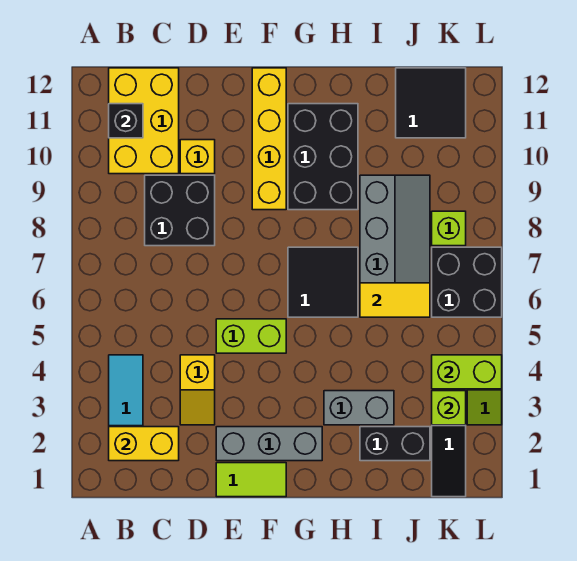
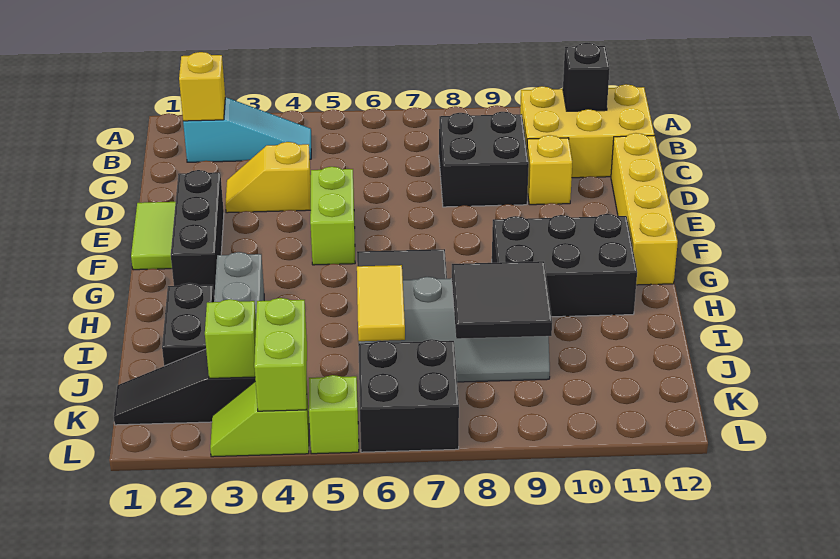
yellow 1x2 brick [109,427,179,461] -> yellow 1x1 brick [179,52,225,121]
grey 1x3 brick [216,427,322,461] -> black 1x3 brick [171,170,224,295]
yellow 1x4 brick [252,68,286,210] -> yellow 1x4 brick turned to [611,133,678,285]
black 2x2 tile [396,68,466,138] -> black 2x2 tile moved to [452,261,552,339]
lime 1x1 brick [432,211,466,246] -> lime 1x1 brick moved to [309,375,359,454]

